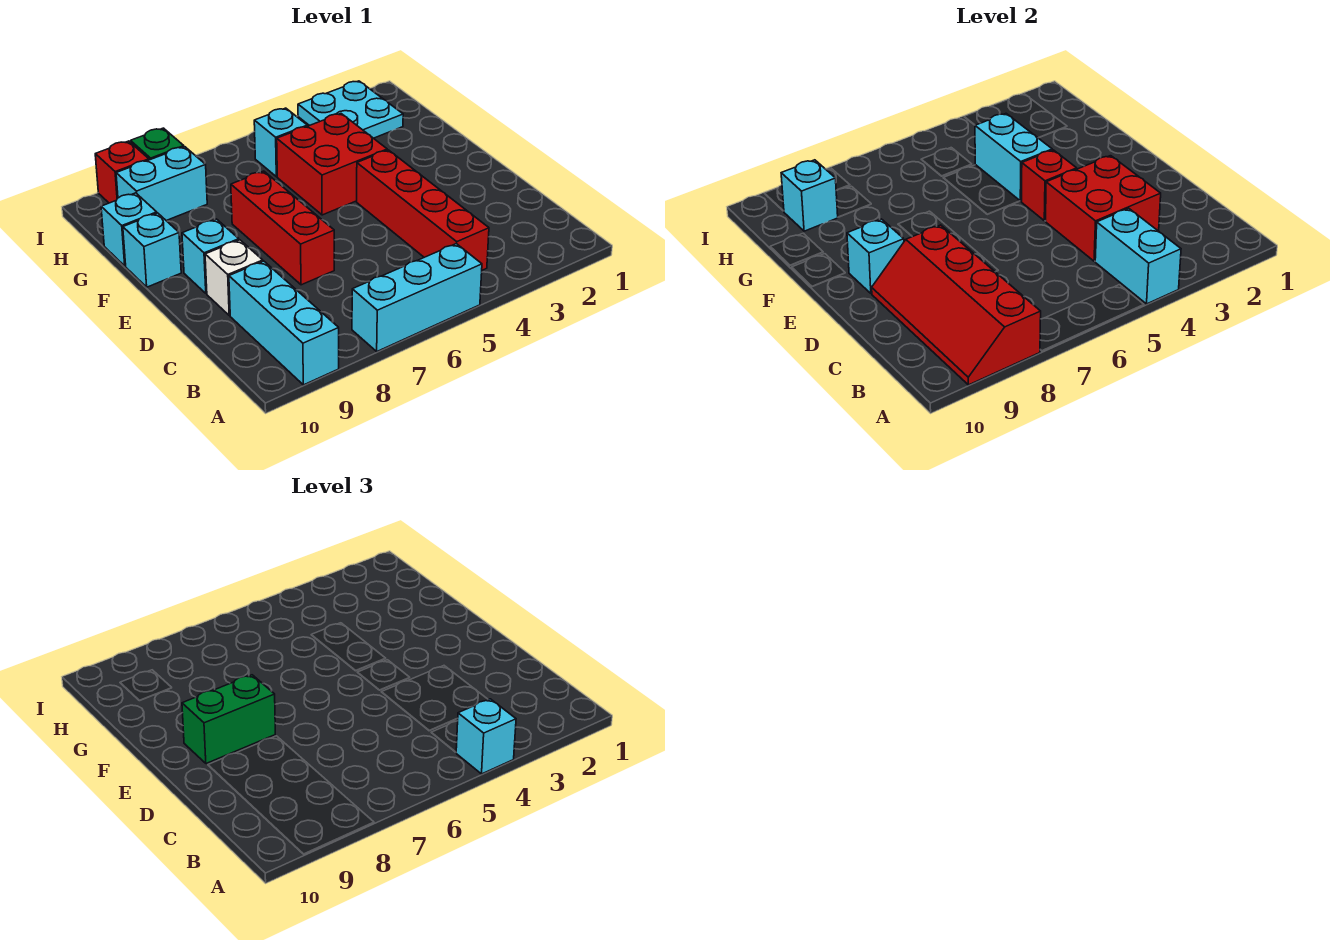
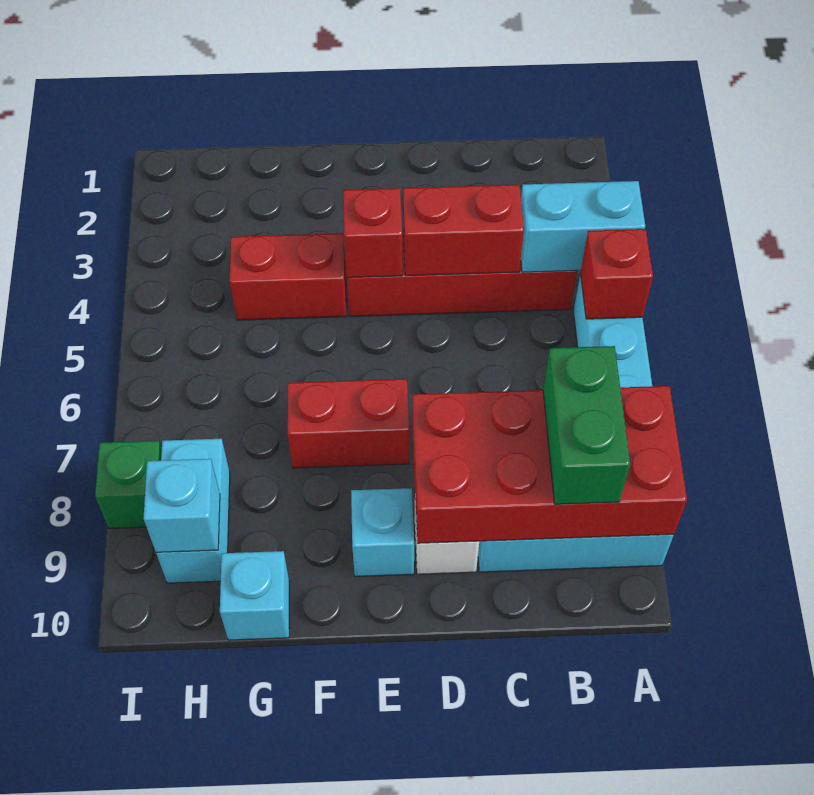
cyan 1x1 brick [456,699,516,774] -> none
red 2x4 slope [872,225,1041,385] -> red 2x4 brick [412,386,687,543]
red 2x2 brick [1046,156,1161,261] -> red 1x2 brick [403,185,524,276]
red 1x3 brick [231,171,334,285] -> red 1x2 brick [288,379,409,468]
green 1x2 brick [182,675,275,764] -> green 1x2 brick moved to [543,346,630,504]
cyan 1x1 brick [847,219,904,294] -> none
red 2x2 brick [277,114,387,215] -> red 1x2 brick [230,233,347,320]
cyan 1x2 brick [975,114,1052,201] -> none
cyan 1x1 brick [123,213,181,287] -> none
cyan 2x2 plate [298,81,403,138] -> none
cyan 1x1 brick [254,108,307,177] -> none
red 1x1 brick [95,141,149,203] -> red 1x1 brick moved to [580,229,653,319]

